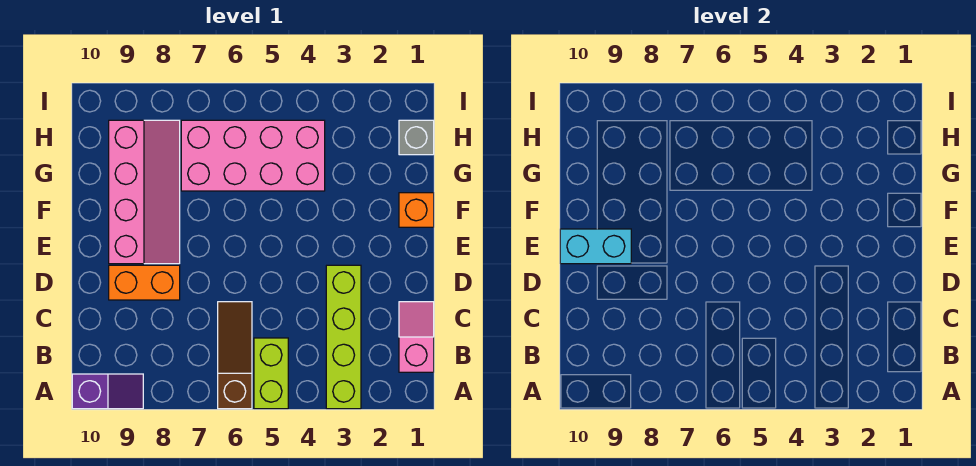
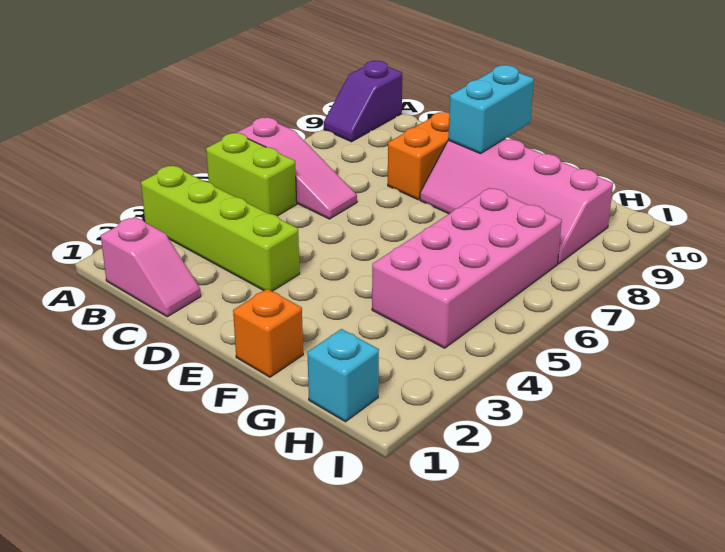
brown 1x3 slope [218,302,252,409] -> pink 1x3 slope [237,117,357,219]
grey 1x1 brick [399,120,434,155] -> cyan 1x1 brick [307,329,379,422]

